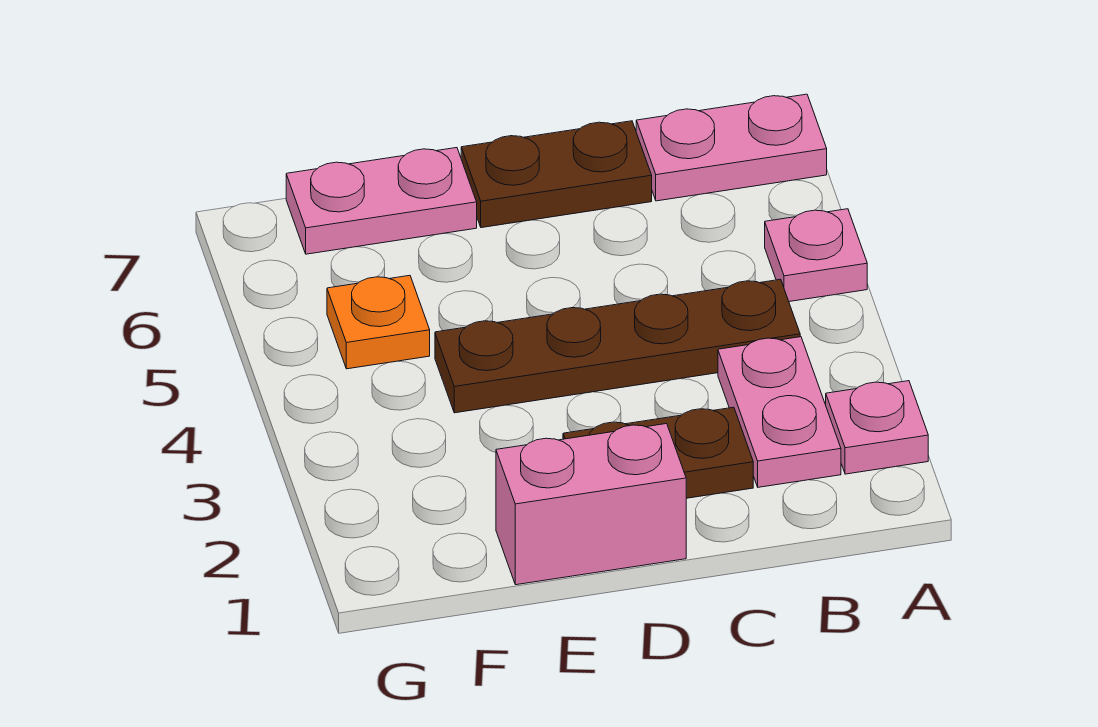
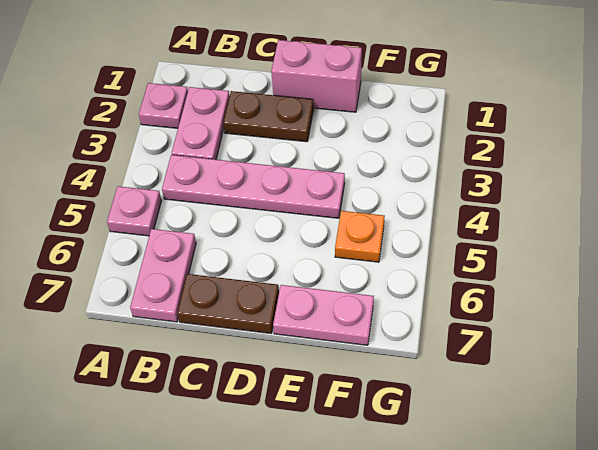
pink 1x2 plate [636,94,827,201] -> pink 1x2 plate turned to [130,229,196,322]
brown 1x4 plate [435,279,800,413] -> pink 1x4 plate [162,155,345,218]

